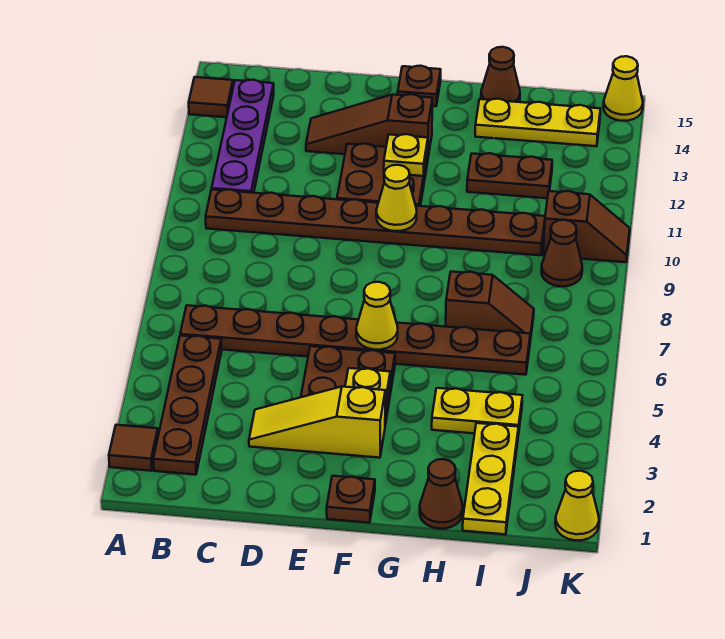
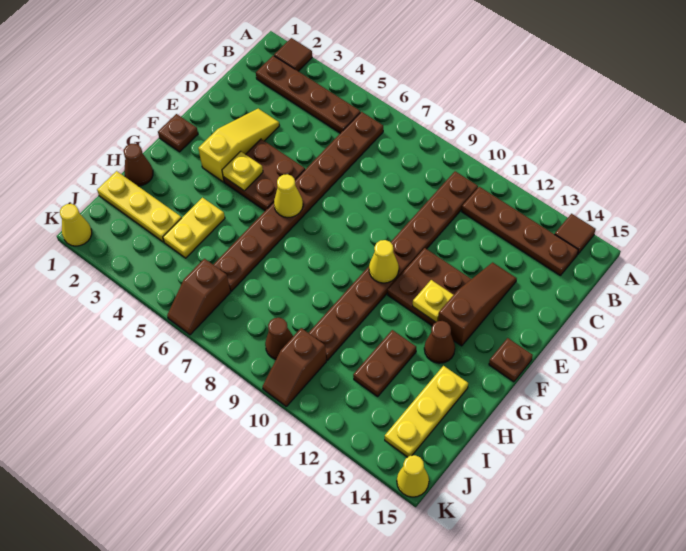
purple 1x4 plate [212,80,274,193] -> brown 1x4 plate [462,187,578,275]
brown 1x2 slope [446,272,534,340] -> brown 1x2 slope moved to [167,259,231,335]
brown 1x1 cone [481,47,520,102] -> brown 1x1 cone moved to [424,321,455,363]

